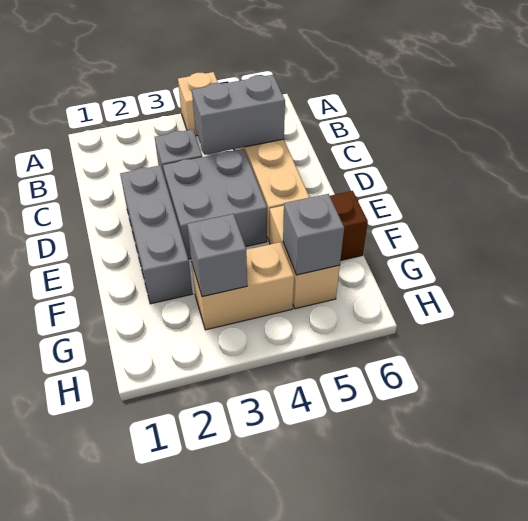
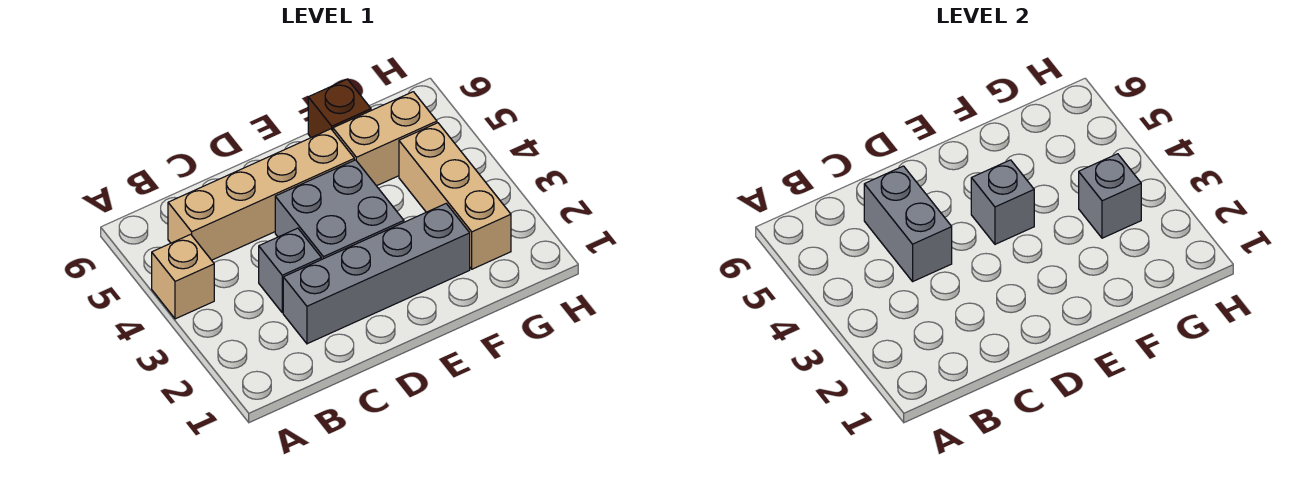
grey 1x3 brick [120,165,193,304] -> grey 1x4 brick [283,204,470,344]
tan 1x2 brick [192,242,294,330] -> tan 1x3 brick [399,123,511,269]
grey 1x1 brick [283,194,344,275] -> grey 1x1 brick moved to [971,160,1034,244]

